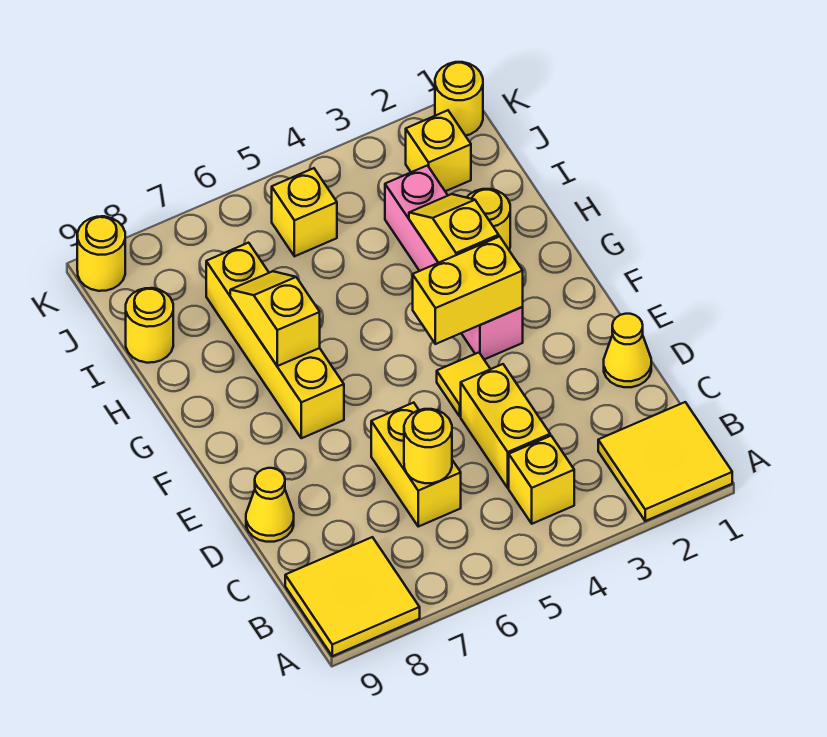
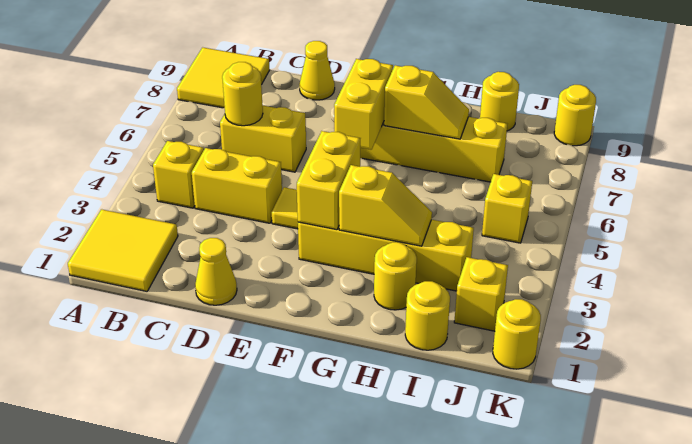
pink 1x4 brick [385,165,523,359] -> yellow 1x4 brick [298,220,474,291]
none -> yellow 1x2 brick [334,59,393,150]
none -> yellow 1x1 round brick [405,281,450,350]

